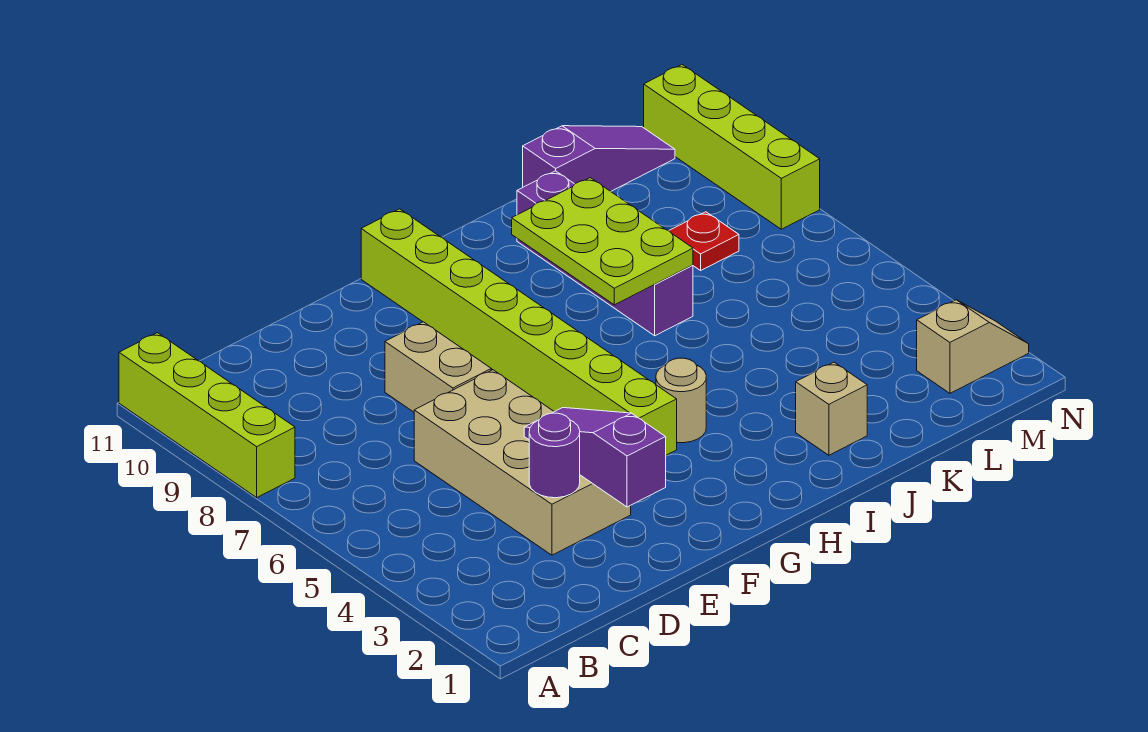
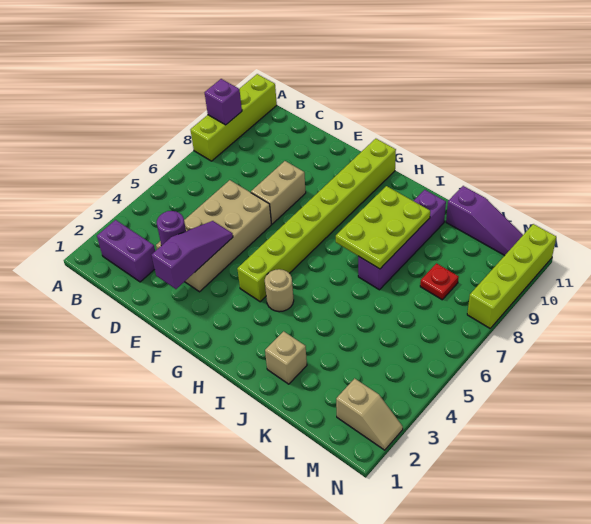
none -> purple 1x1 brick [205,79,242,125]
none -> purple 1x2 brick [97,220,155,282]

